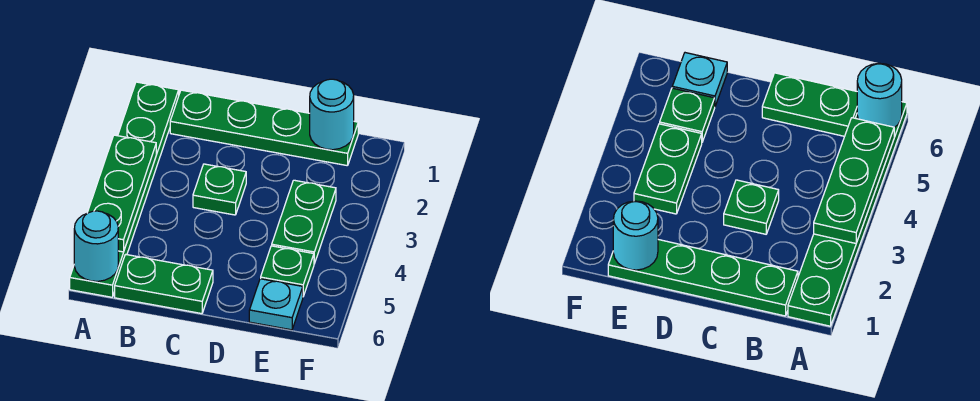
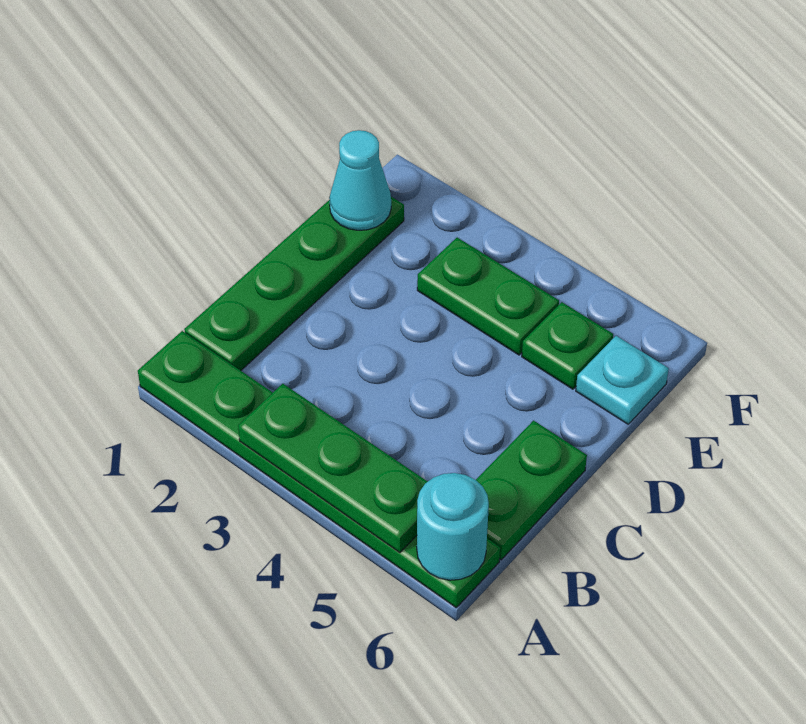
green 1x1 plate [193,164,246,215] -> none
cyan 1x1 round brick [310,79,354,150] -> cyan 1x1 cone [329,130,391,230]

